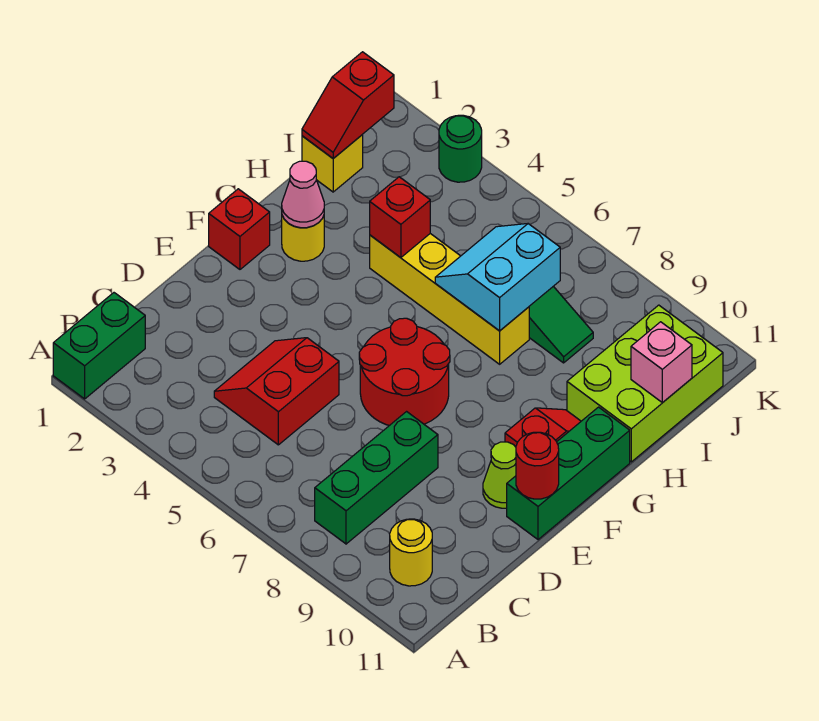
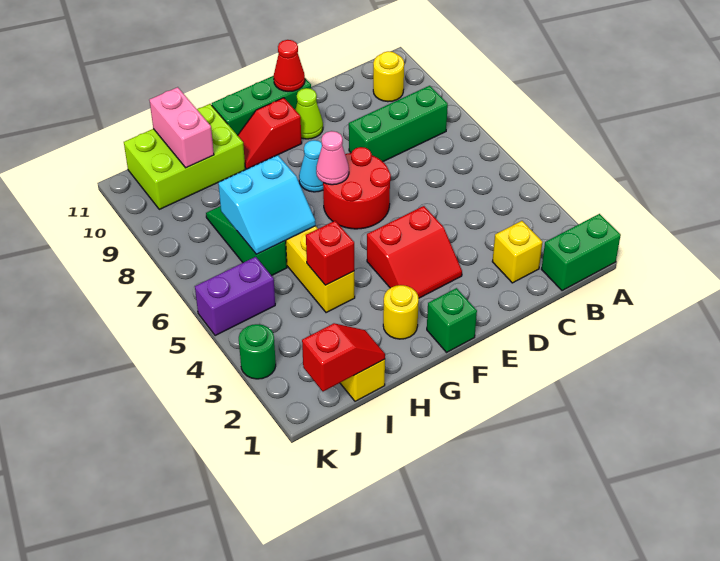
none -> yellow 1x1 brick [492,221,542,283]
red 2x2 slope [214,338,339,445] -> red 2x2 slope moved to [367,206,462,298]
red 1x1 round brick [516,432,559,499] -> red 1x1 cone [274,40,305,92]
red 1x1 brick [209,189,270,269] -> green 1x1 brick [427,288,477,352]
none -> cyan 1x1 cone [299,140,323,192]
pink 1x1 cone [282,161,324,228] -> pink 1x1 cone moved to [316,131,349,185]
pink 1x1 brick [631,322,692,403] -> pink 1x2 brick [149,87,214,168]
none -> purple 1x2 brick [195,257,275,336]

